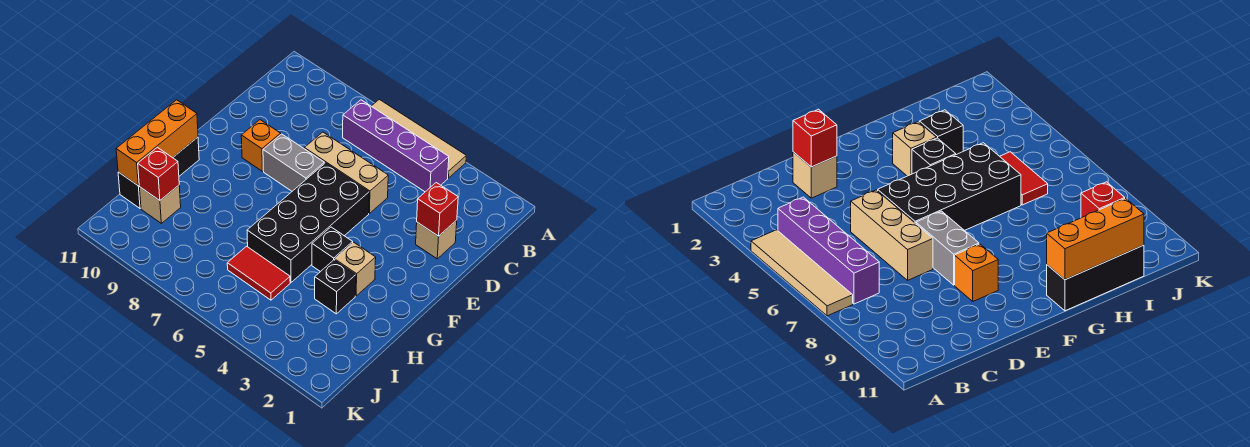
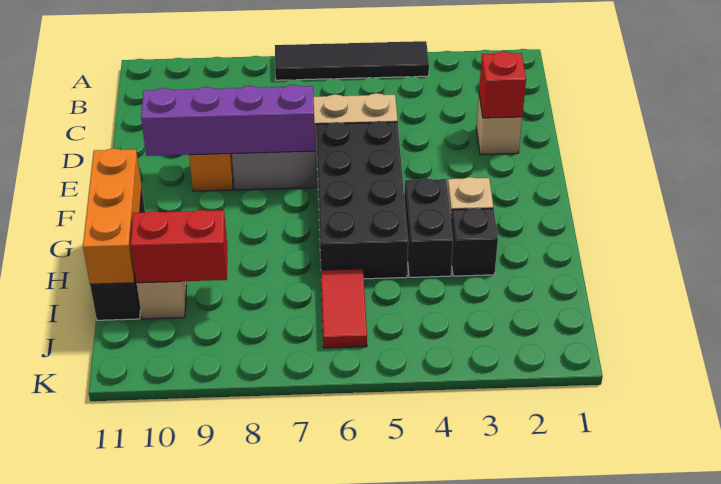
tan 1x4 tile [372,99,466,178] -> black 1x4 tile [275,41,429,80]
purple 1x4 brick [343,100,449,192] -> purple 1x4 brick moved to [141,85,315,156]
black 1x1 brick [312,227,353,272] -> black 1x2 brick [404,178,453,277]
red 1x2 tile [227,246,290,300] -> red 1x2 tile turned to [321,269,367,348]
red 1x1 brick [138,147,179,201] -> red 1x2 brick [131,210,228,283]

